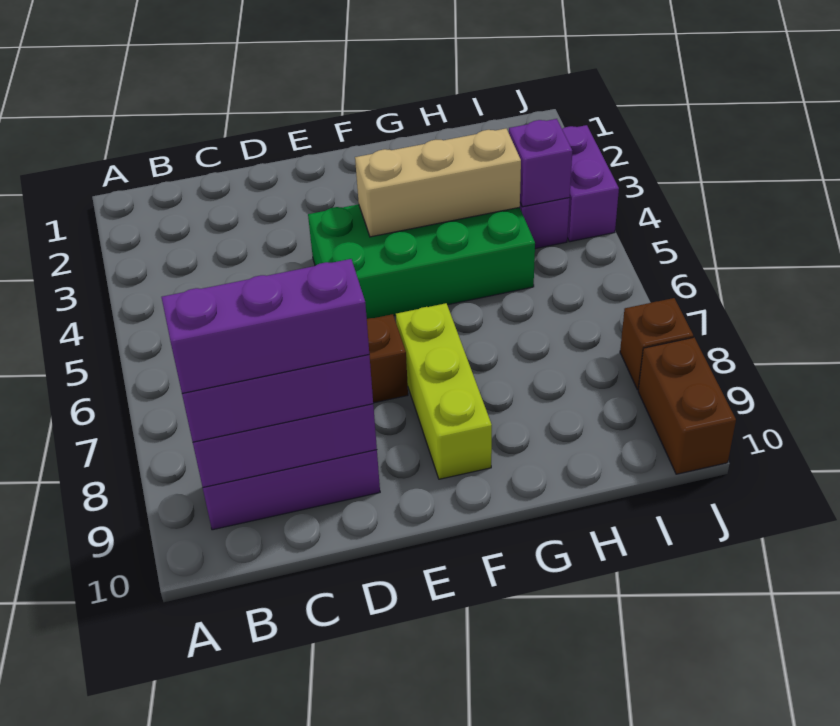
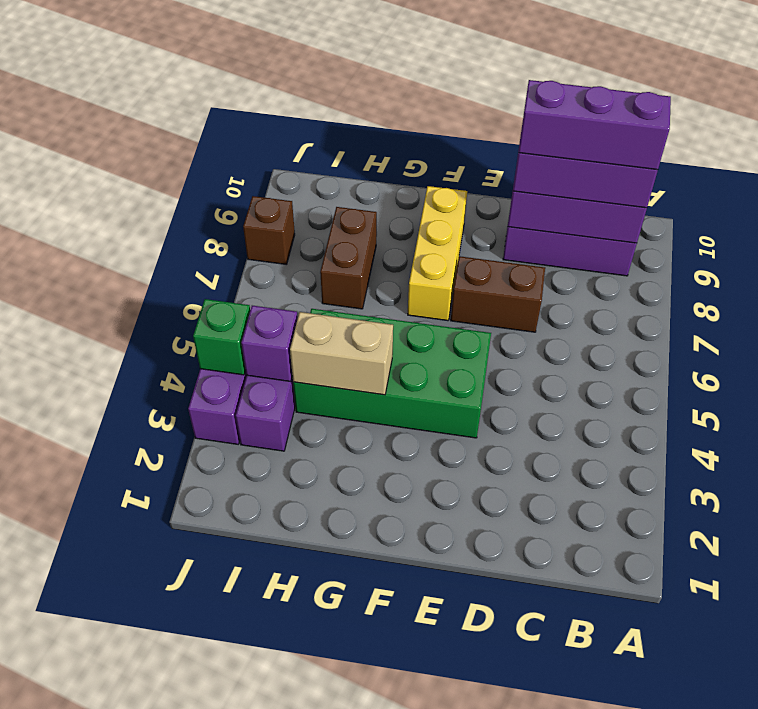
tan 1x3 brick [355,129,521,237] -> tan 1x2 brick [290,312,393,395]
lime 1x3 brick [396,303,492,479] -> yellow 1x3 brick [408,186,467,321]
none -> green 1x1 brick [193,299,250,375]
brown 1x2 brick [638,337,736,474] -> brown 1x2 brick moved to [320,207,377,309]

